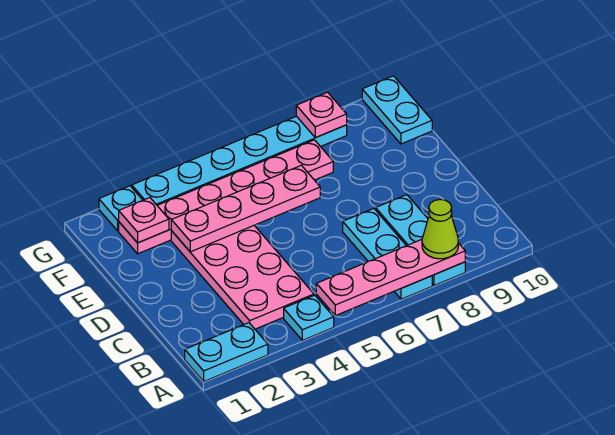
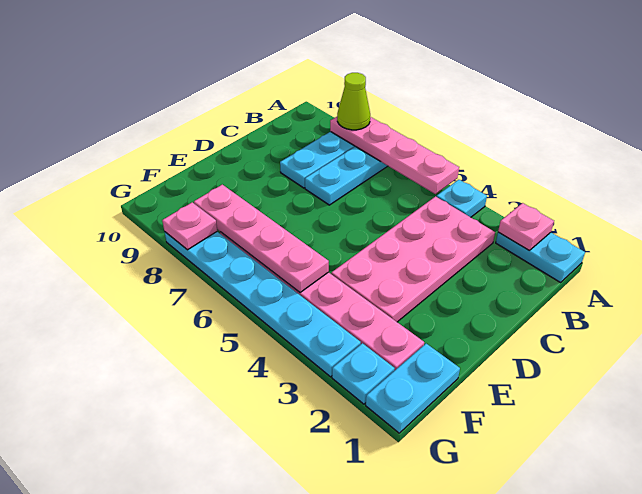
pink 1x4 plate [171,165,320,252] -> pink 1x4 plate moved to [194,185,329,292]
pink 1x1 plate [119,198,169,243] -> pink 1x1 plate moved to [498,203,554,251]
cyan 1x2 plate [362,76,432,144] -> cyan 1x2 plate moved to [366,344,460,433]

